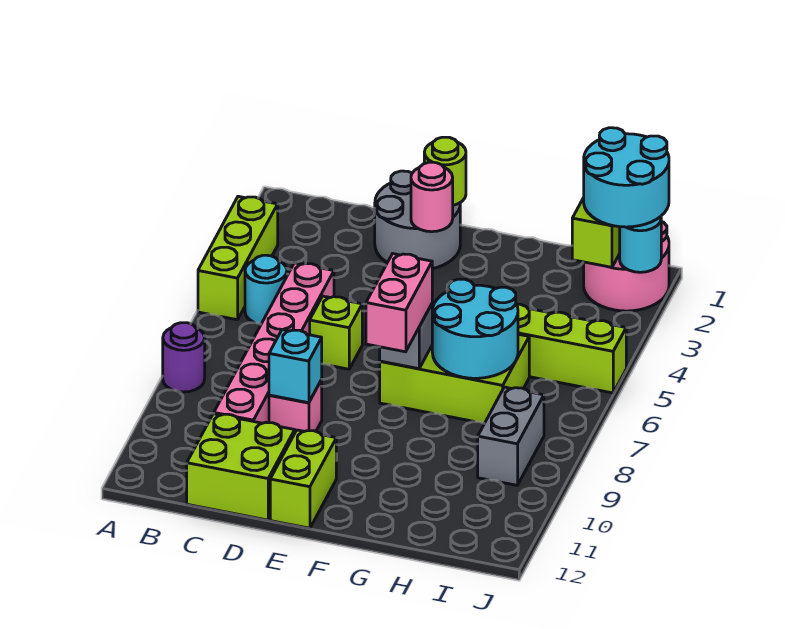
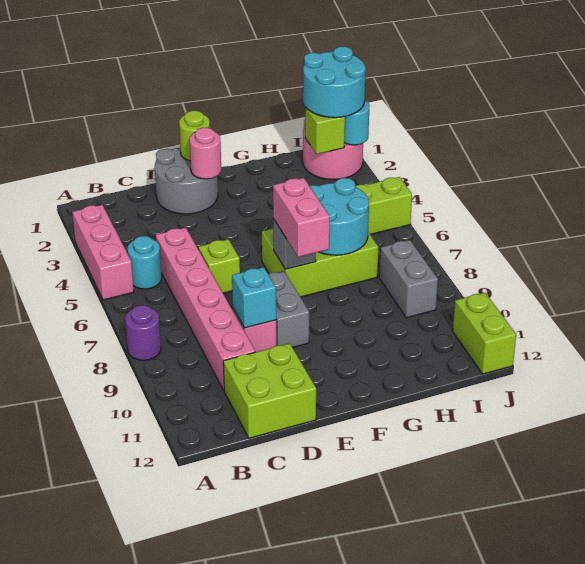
lime 1x3 brick [198,196,278,320] -> pink 1x3 brick [72,205,134,300]
none -> grey 1x2 brick [268,271,309,347]
lime 1x2 brick [270,430,336,528] -> lime 1x2 brick moved to [453,293,516,374]

